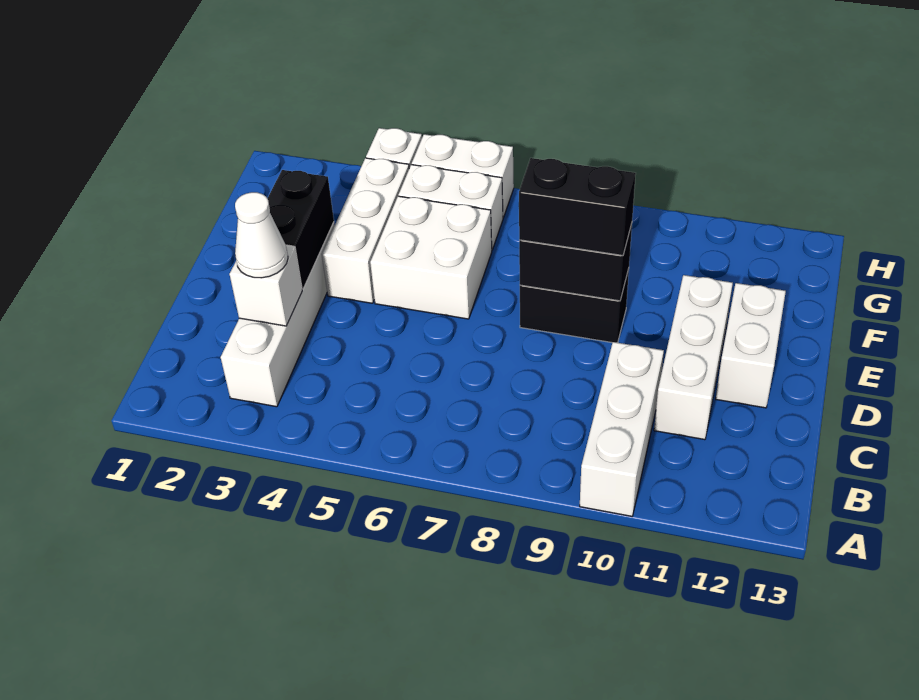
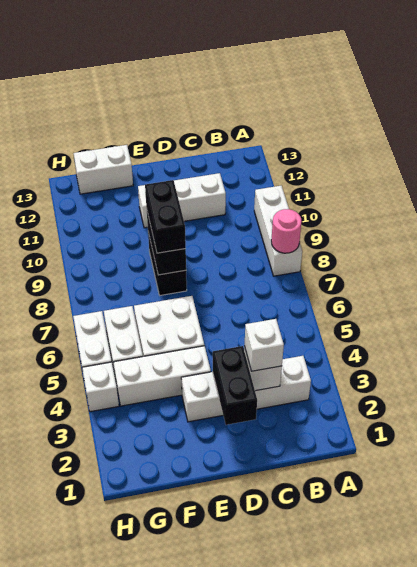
none -> pink 1x1 round brick [271,209,302,253]
white 1x3 brick [580,342,664,516] -> white 1x3 brick turned to [254,186,302,276]
white 1x1 cone [235,192,288,278] -> white 1x1 brick [244,319,284,371]
black 1x2 brick [267,170,334,289] -> black 1x2 brick turned to [213,346,257,425]
white 1x2 brick [716,283,786,408] -> white 1x2 brick moved to [74,145,133,194]

